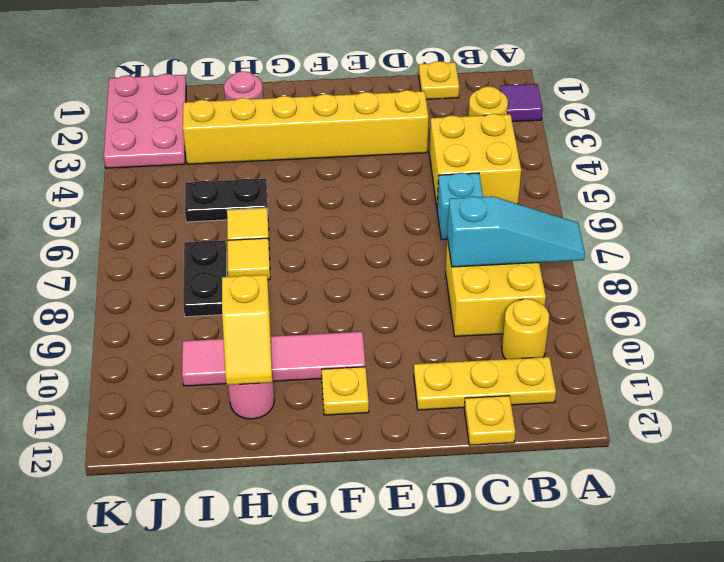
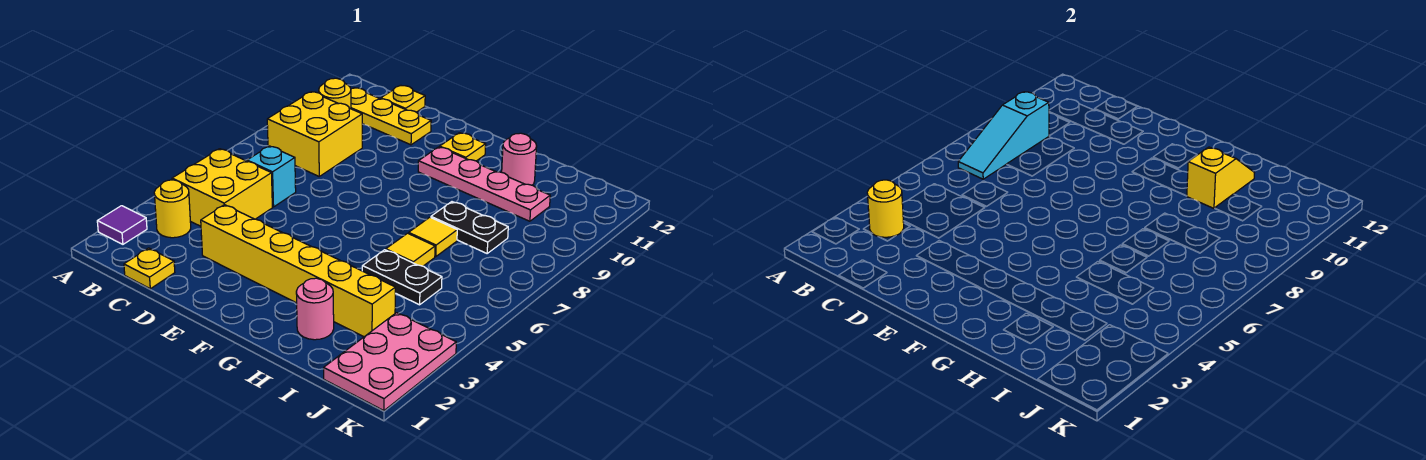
cyan 1x3 slope [447,196,585,267] -> cyan 1x3 slope turned to [958,92,1049,179]
none -> yellow 1x1 round brick [867,180,904,237]
pink 1x4 tile [182,332,365,386] -> pink 1x4 plate [418,147,550,221]
black 1x2 plate [183,240,227,317] -> black 1x2 plate turned to [431,202,508,253]

